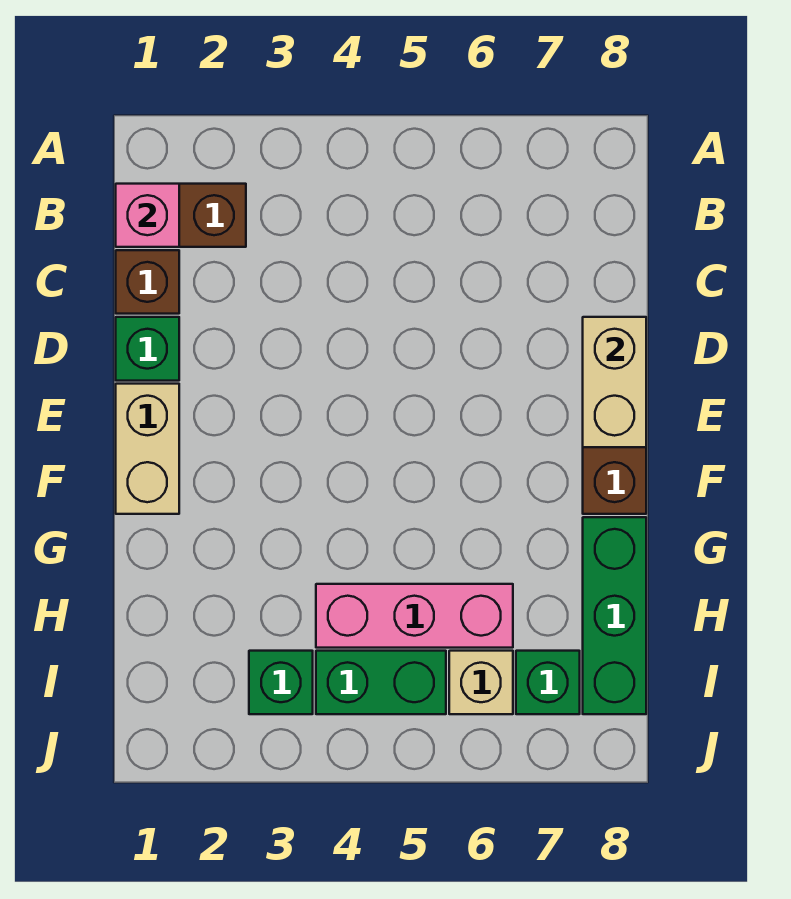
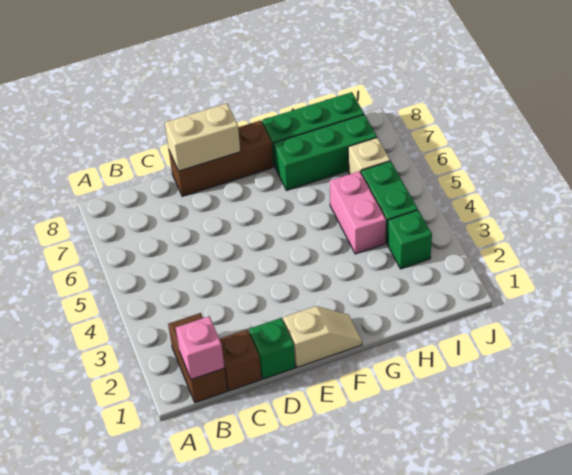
tan 1x2 brick [116,384,179,514] -> tan 1x2 slope [283,306,362,367]
pink 1x3 brick [316,584,513,648] -> pink 1x2 brick [330,171,386,254]
green 1x1 brick [516,651,580,714] -> green 1x3 brick [274,115,377,190]

